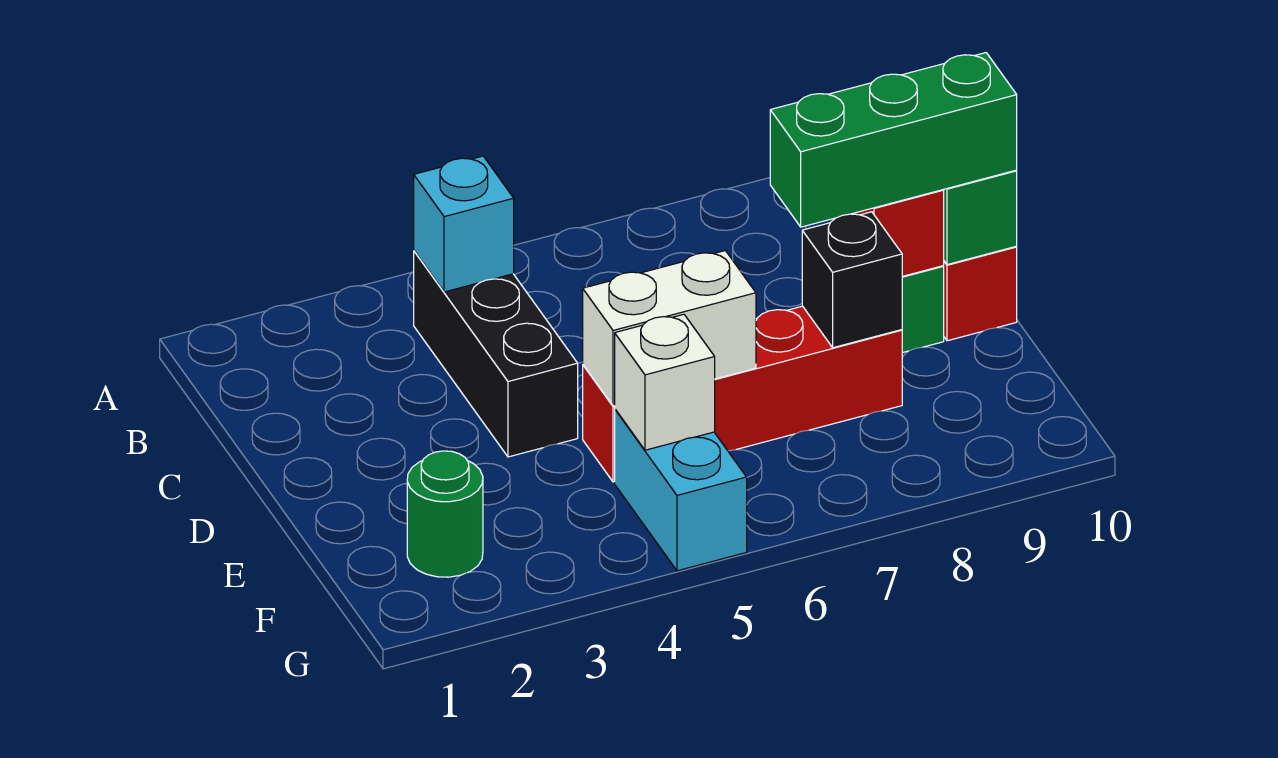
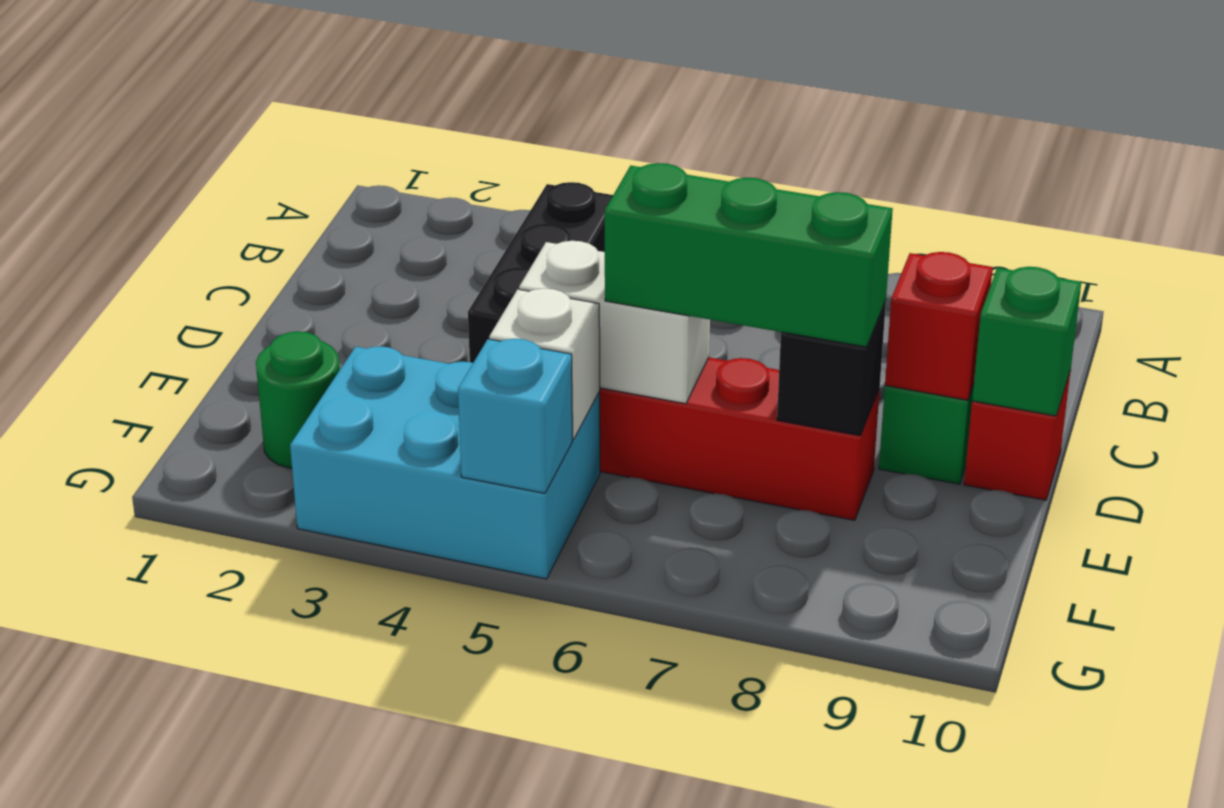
cyan 1x1 brick [414,156,514,292] -> cyan 1x1 brick moved to [458,339,572,493]
green 1x3 brick [770,53,1017,227] -> green 1x3 brick moved to [605,163,893,347]
cyan 1x2 brick [615,409,747,571] -> cyan 2x3 brick [290,346,600,579]

